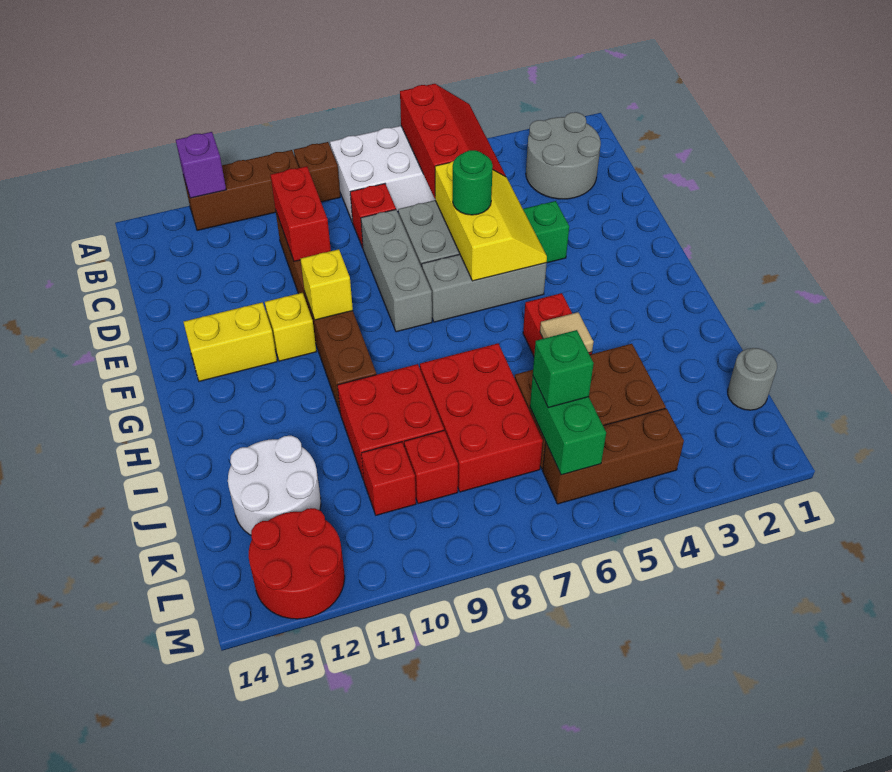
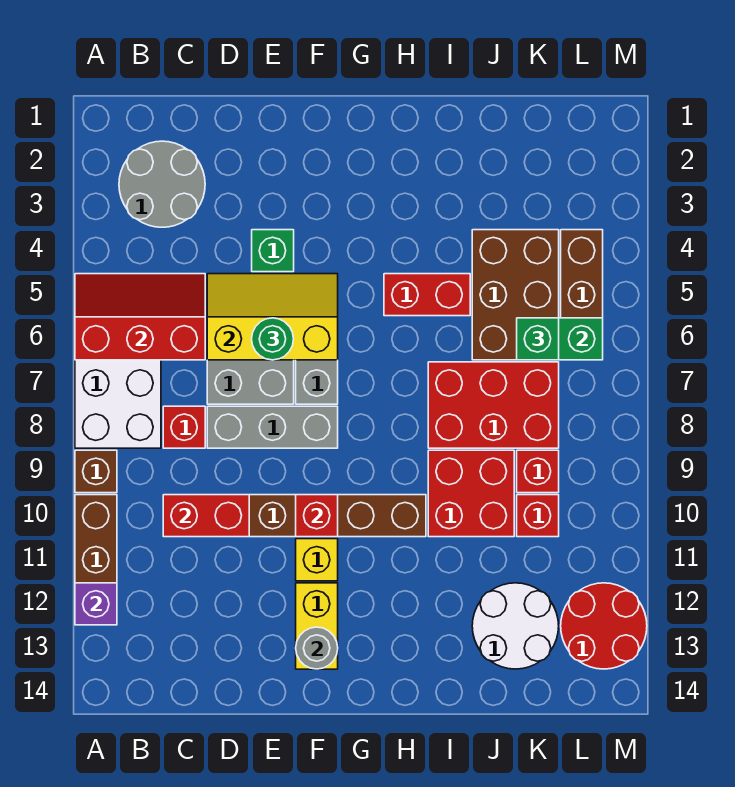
yellow 1x1 brick [301,249,353,320] -> red 1x1 brick [296,495,338,537]
tan 1x1 tile [540,312,593,353] -> none
grey 1x1 round brick [728,348,777,410] -> grey 1x1 round brick moved to [296,627,338,669]

